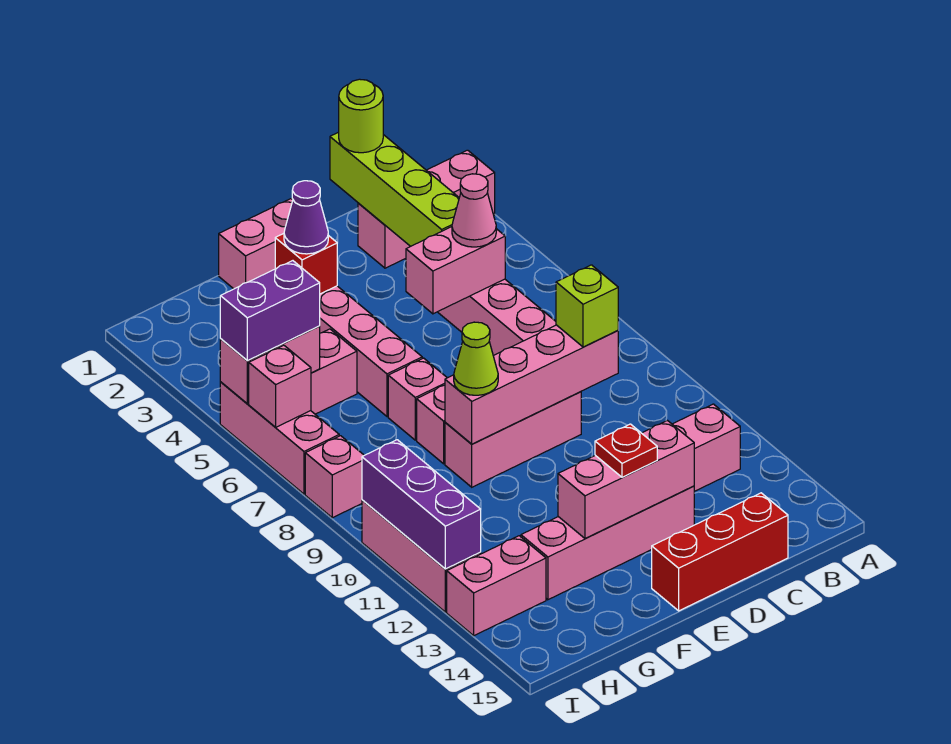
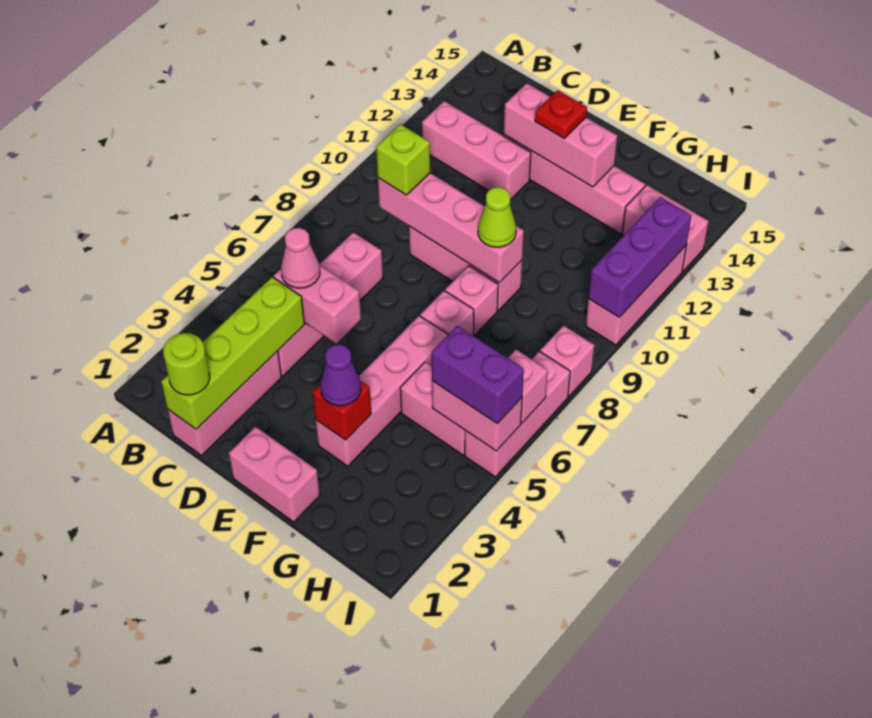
pink 1x3 brick [358,150,495,268] -> pink 1x3 brick turned to [168,351,281,455]
red 1x3 brick [652,493,788,611] -> none

